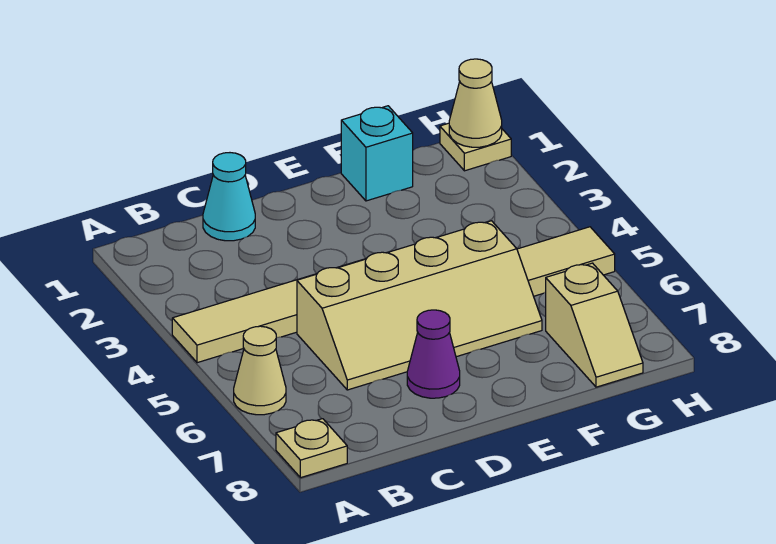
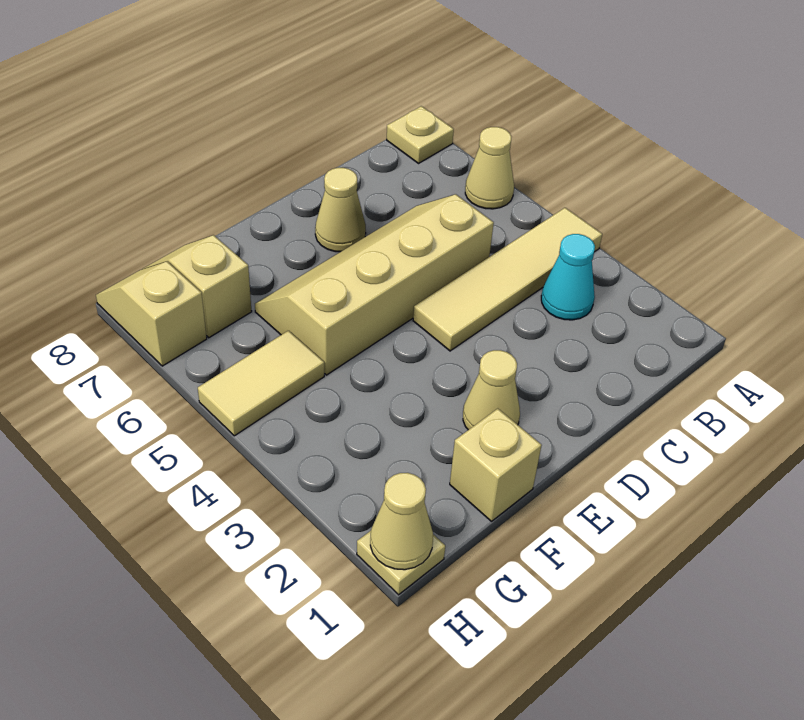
cyan 1x1 cone [203,153,255,241] -> cyan 1x1 cone moved to [541,234,595,320]
purple 1x1 cone [407,310,460,398] -> tan 1x1 cone [315,168,366,252]
none -> tan 1x1 cone [463,350,520,430]
cyan 1x1 brick [341,106,413,201] -> tan 1x1 brick [450,409,542,521]
none -> tan 1x2 slope [96,261,207,366]

